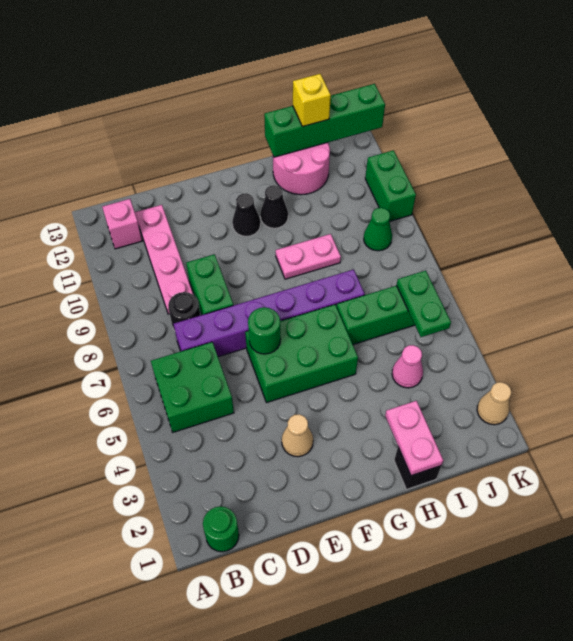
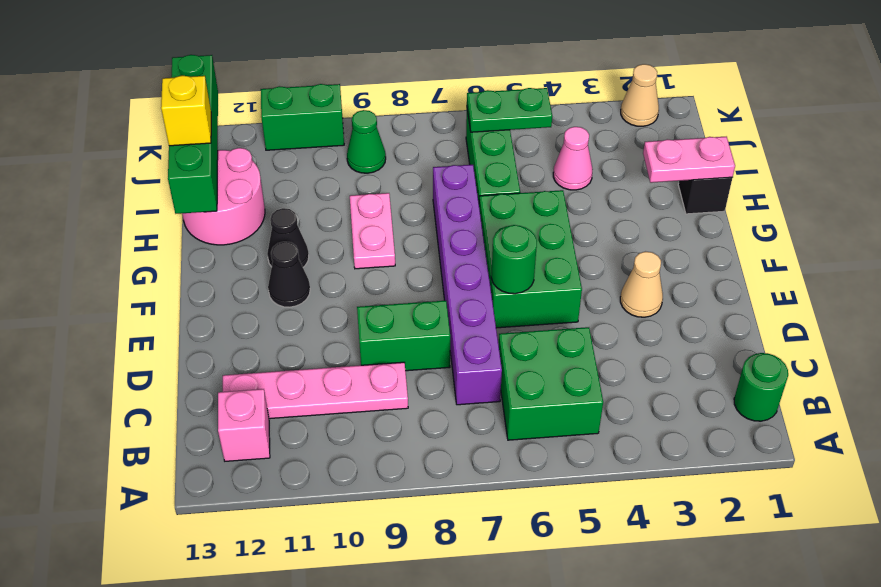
black 1x1 round brick [168,292,200,331] -> none

